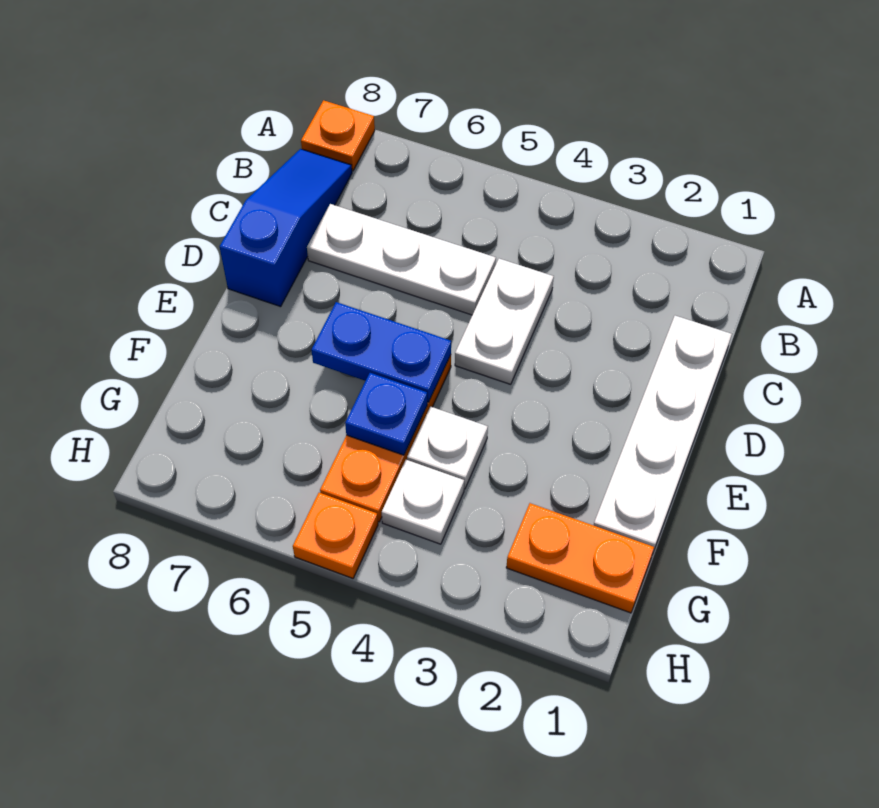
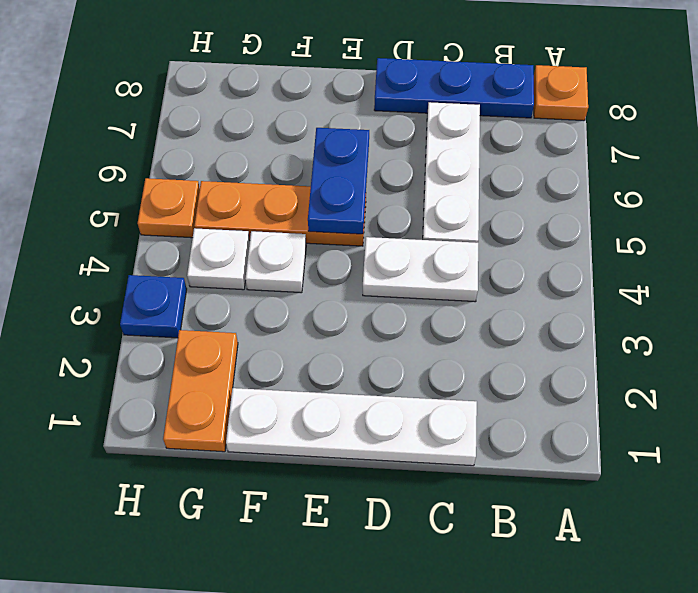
blue 1x3 slope [220,149,352,307] -> blue 1x3 plate [374,58,534,118]
blue 1x1 plate [345,373,427,455] -> blue 1x1 plate moved to [120,275,187,338]

